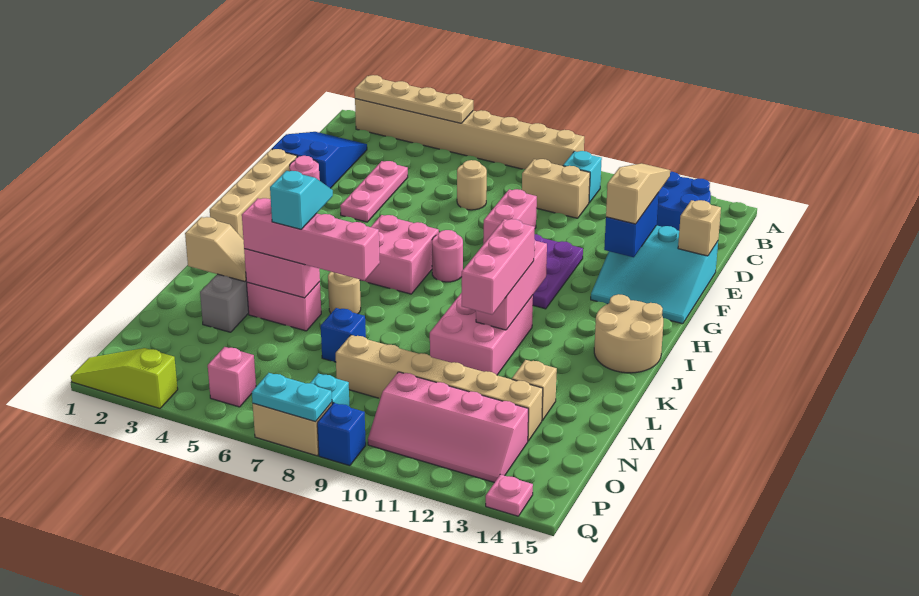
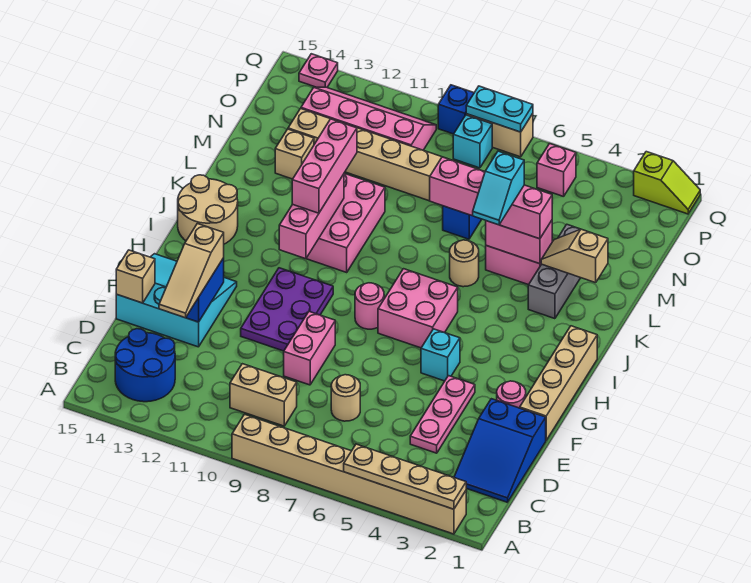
cyan 1x1 brick [563,151,602,203] -> cyan 1x1 brick moved to [421,329,460,381]
lime 1x3 slope [71,348,178,408] -> lime 1x2 slope [634,152,700,214]

